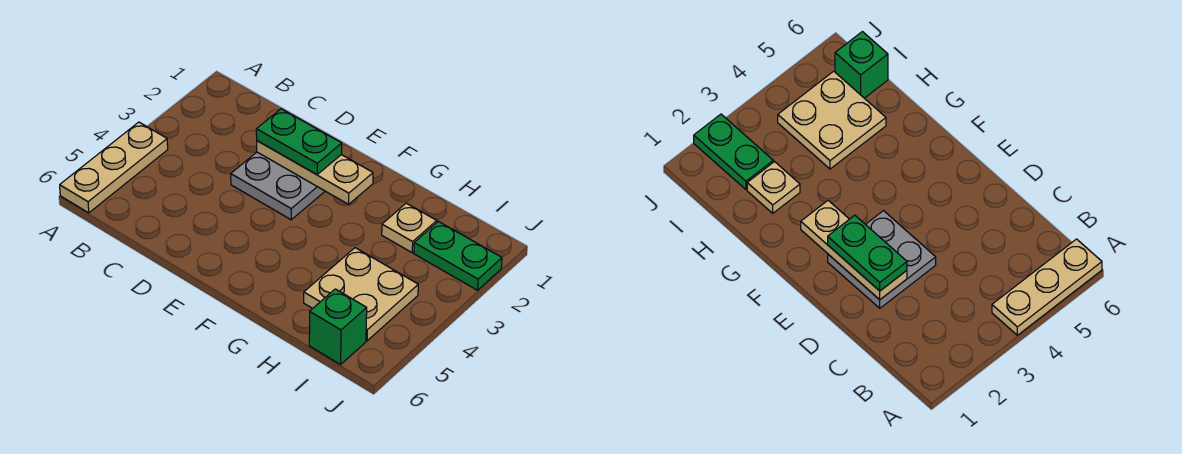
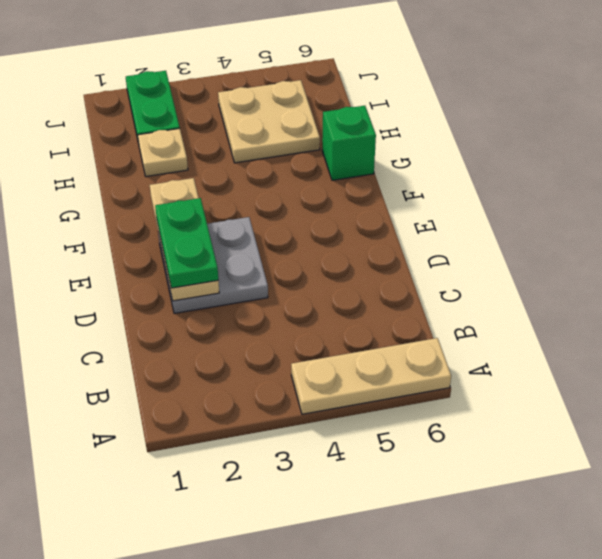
green 1x1 brick [309,289,367,365] -> green 1x1 brick moved to [322,106,376,180]

